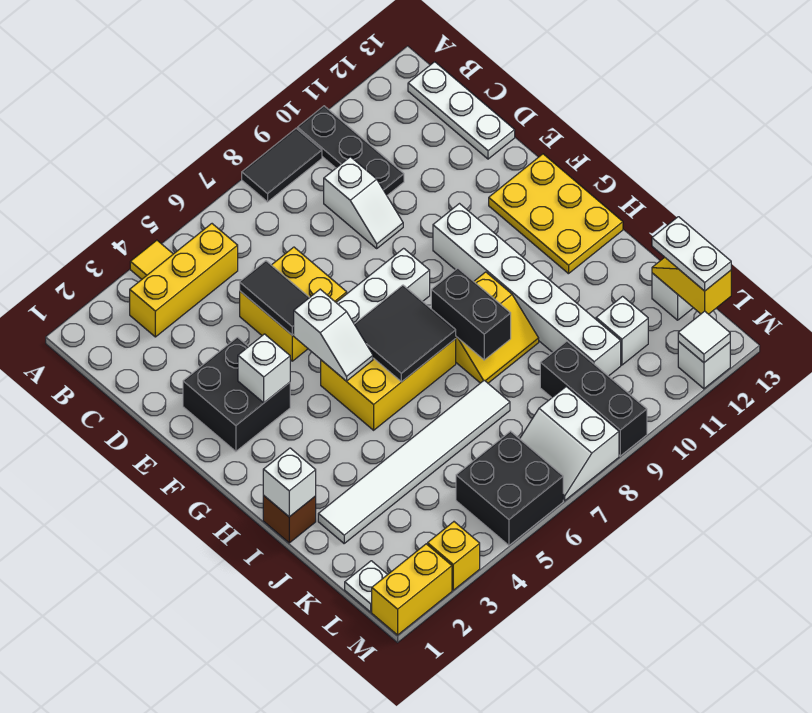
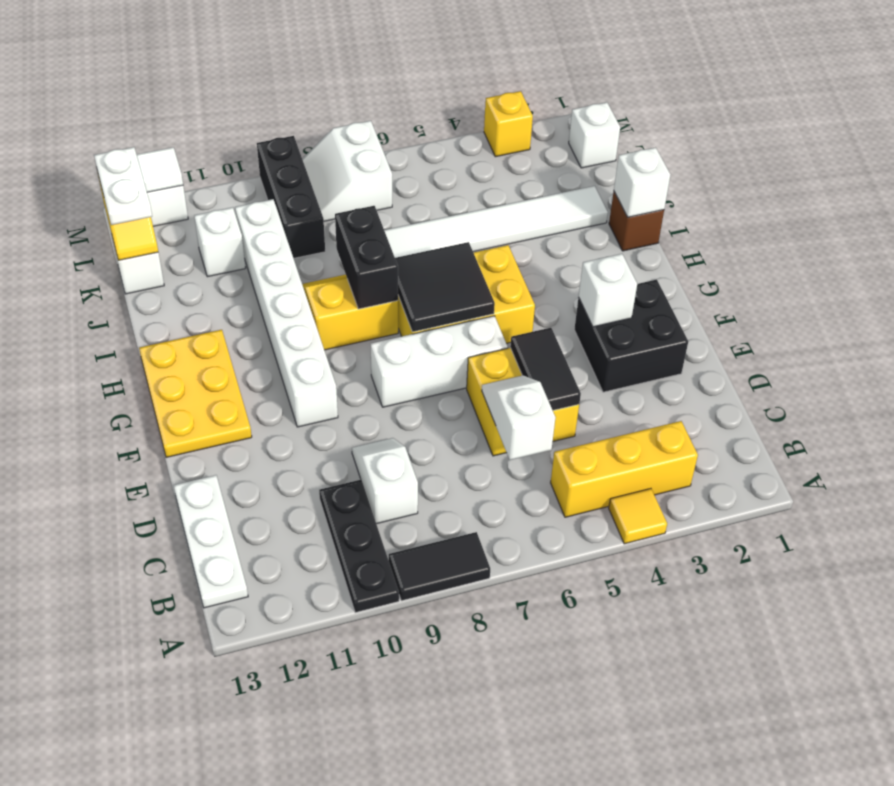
white 1x2 slope [293,289,373,381] -> white 1x2 slope moved to [482,376,555,460]
white 1x1 plate [345,561,388,612] -> white 1x1 brick [569,102,620,168]
black 2x2 brick [456,431,563,545] -> none
white 2x2 slope [520,387,619,501] -> white 2x2 slope turned to [302,121,392,221]
yellow 1x2 brick [372,544,452,635] -> none

